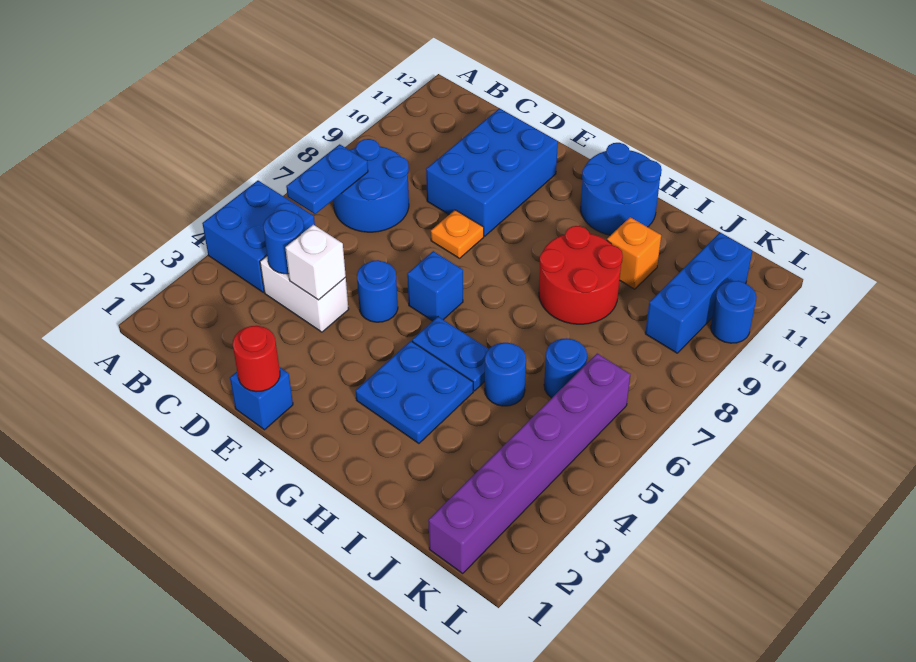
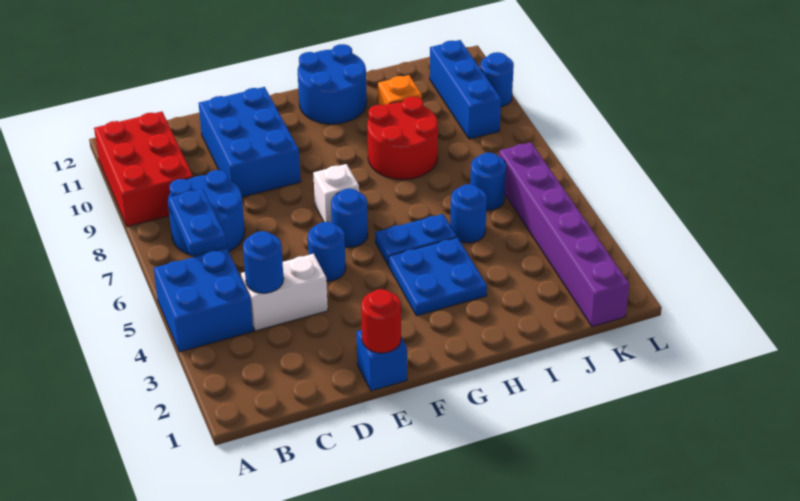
none -> red 2x3 brick [94,112,193,227]
white 1x1 brick [285,225,346,300] -> white 1x1 brick moved to [313,164,359,223]
orange 1x1 plate [431,210,484,258] -> none
blue 1x1 brick [407,251,463,321] -> blue 1x1 round brick [331,189,368,247]

